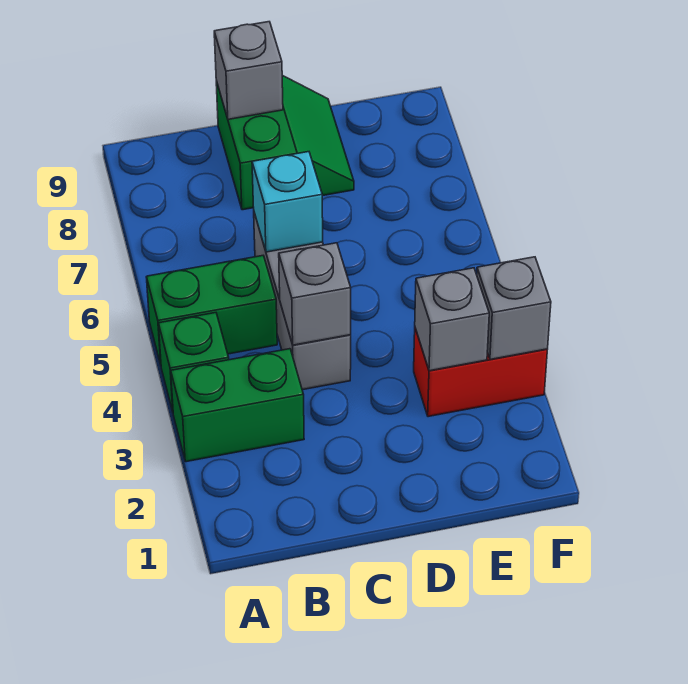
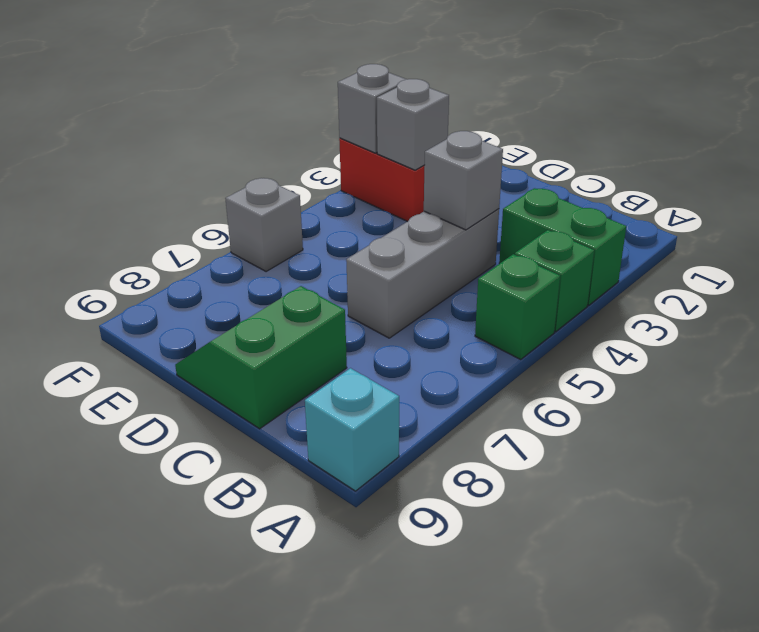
green 1x2 brick [146,256,277,365] -> green 1x1 brick [475,254,560,360]
cyan 1x1 brick [252,152,323,252] -> cyan 1x1 brick moved to [305,368,399,491]
grey 1x1 brick [214,22,283,119] -> grey 1x1 brick moved to [225,178,303,272]

